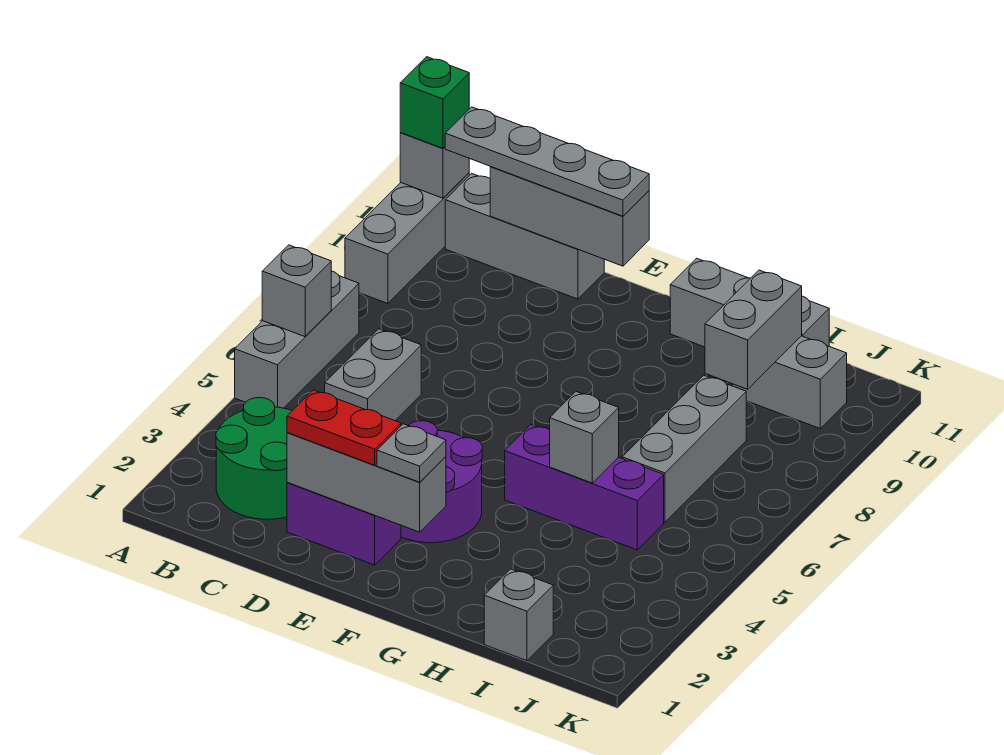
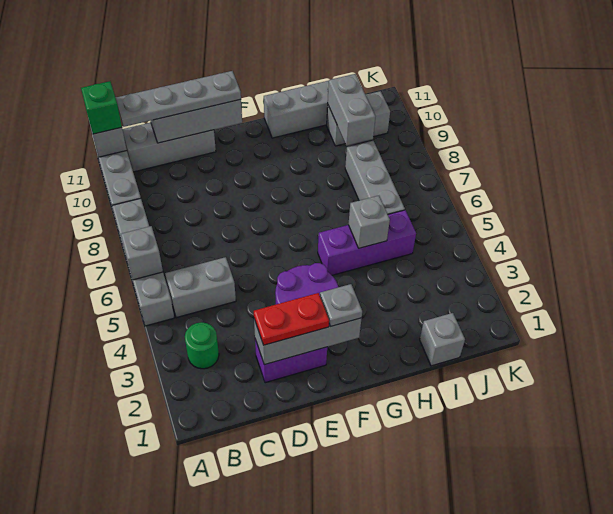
grey 1x3 brick [235,271,359,408] -> grey 1x4 brick [112,198,174,326]
green 2x2 round brick [216,398,292,519] -> green 1x1 round brick [185,322,219,369]
grey 1x2 brick [325,329,421,421] -> grey 1x2 brick turned to [165,257,236,318]

